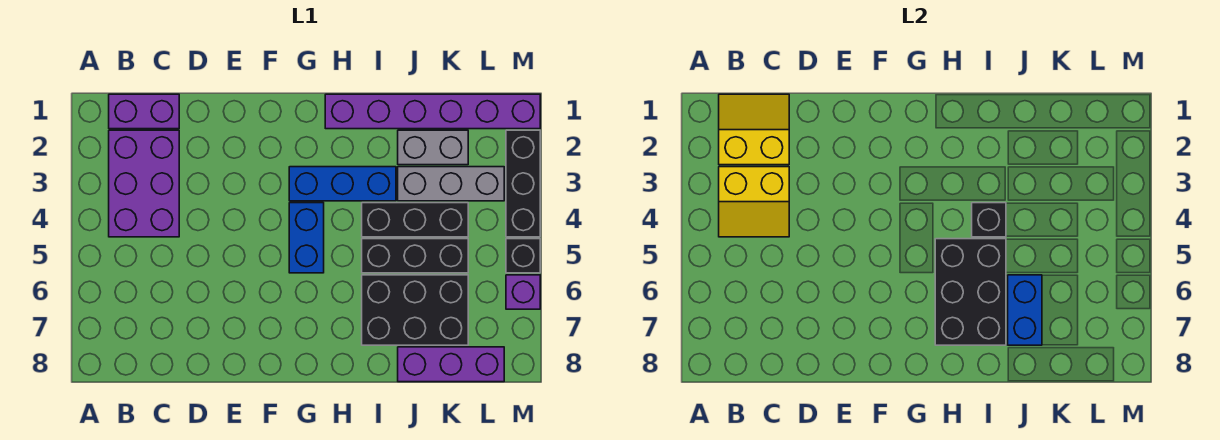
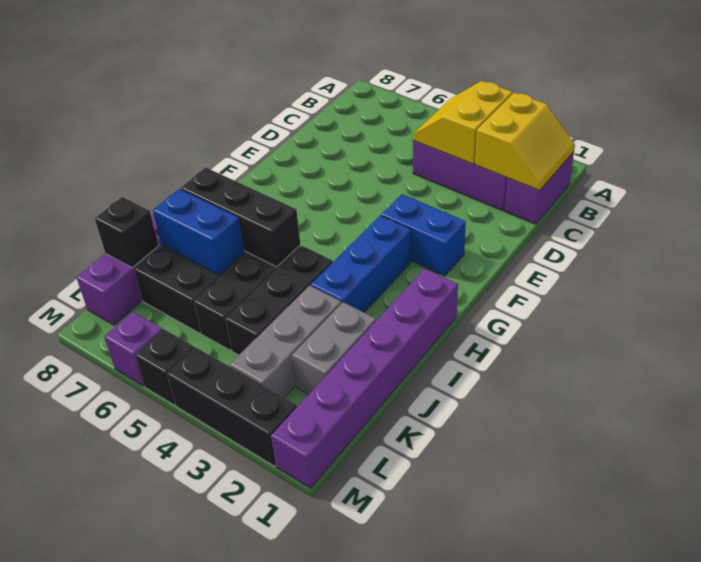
blue 1x2 brick [289,203,324,273] -> blue 1x2 brick moved to [381,194,466,276]
black 2x3 brick [935,239,1006,345] -> black 1x3 brick [181,167,301,267]
black 1x1 brick [972,203,1006,237] -> black 1x1 brick moved to [95,197,159,268]

